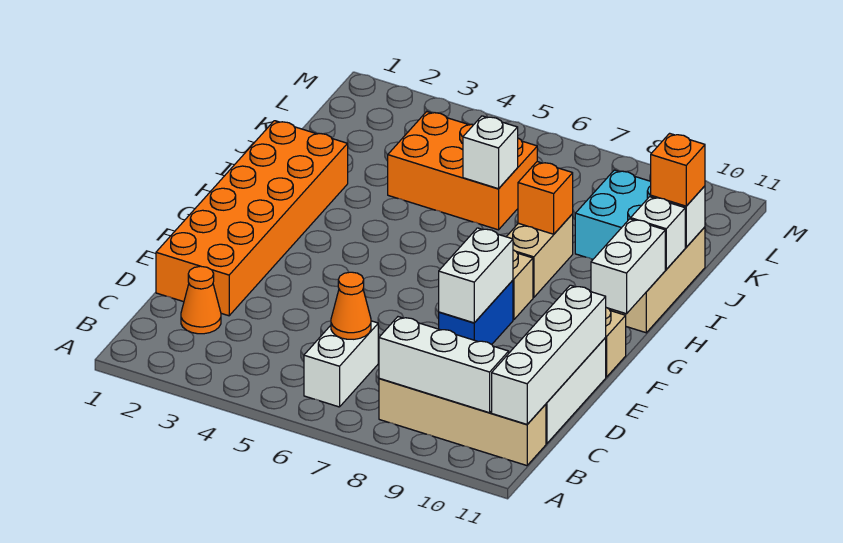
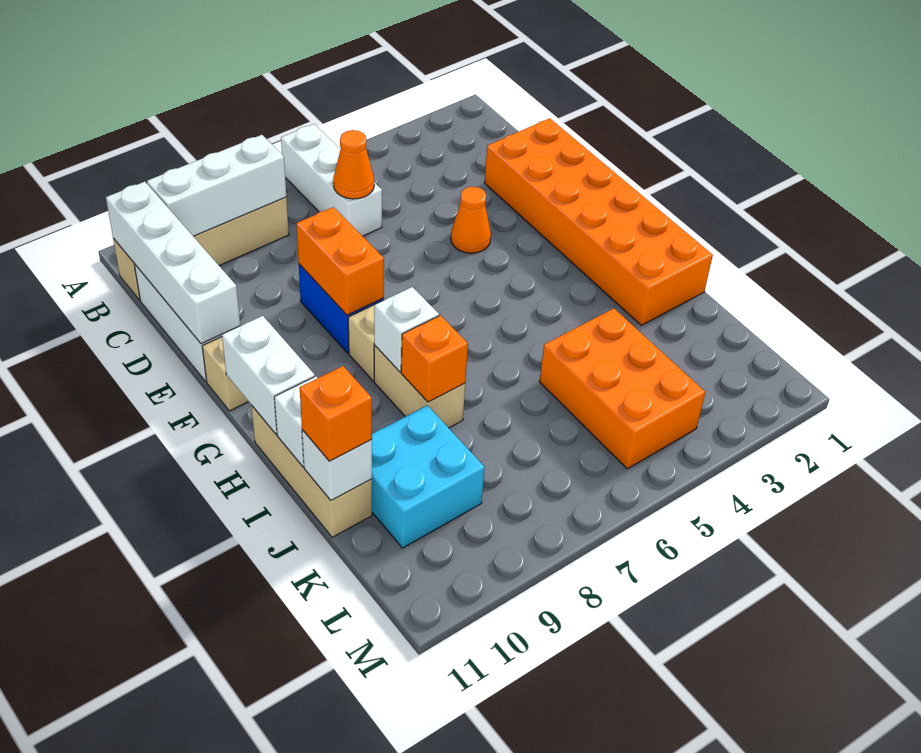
white 1x2 brick [304,321,378,407] -> white 1x3 brick [281,124,382,236]
orange 1x1 cone [181,266,221,334] -> orange 1x1 cone moved to [451,187,491,253]
white 1x2 brick [439,228,513,323] -> orange 1x2 brick [296,207,384,315]
orange 2x3 brick [388,112,537,230] -> orange 2x3 brick turned to [539,308,705,469]
white 1x1 brick [463,116,518,189] -> white 1x1 brick moved to [374,287,439,372]

